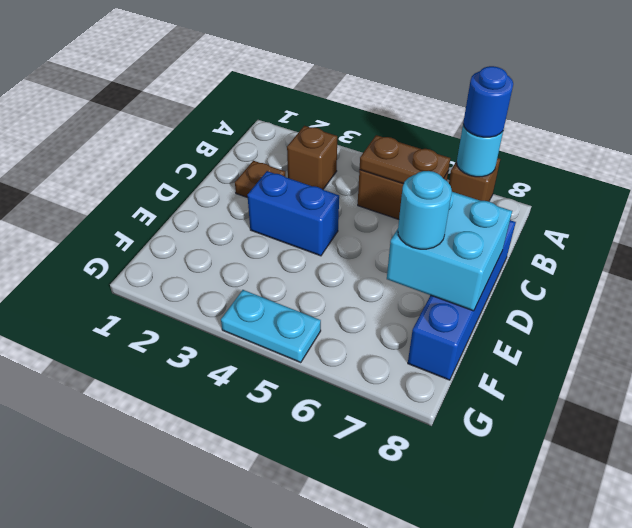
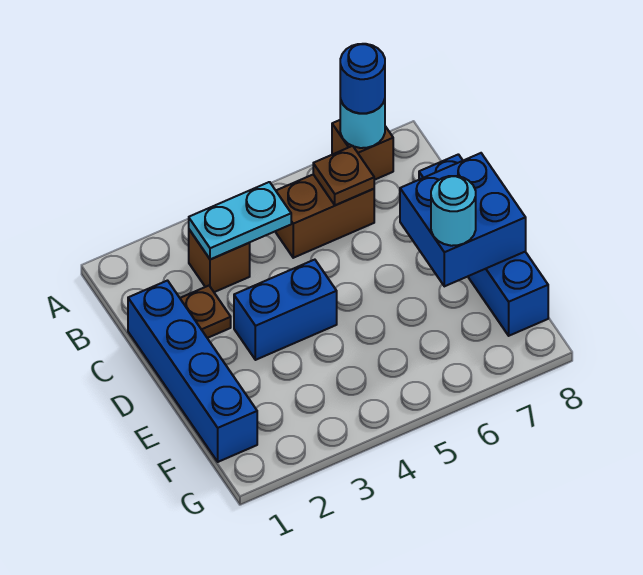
brown 1x2 plate [360,135,450,184] -> brown 1x1 plate [313,146,374,205]
none -> blue 1x4 brick [128,281,257,462]
cyan 2x2 brick [387,192,512,311] -> blue 2x2 brick [400,153,526,286]
cyan 1x2 plate [221,290,321,363] -> cyan 1x2 plate moved to [189,182,291,260]

